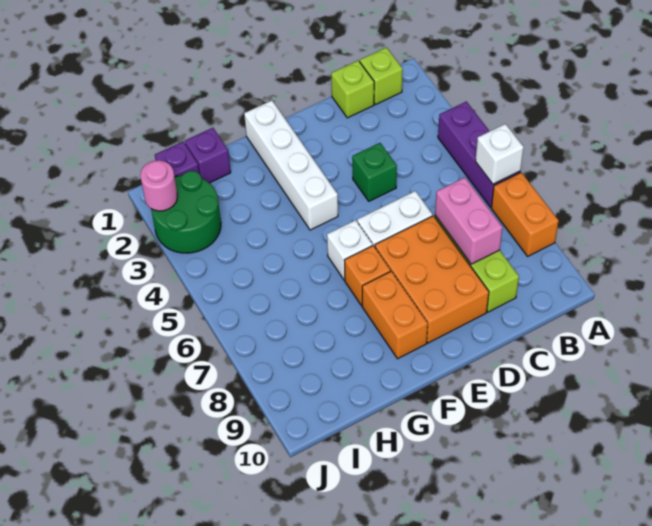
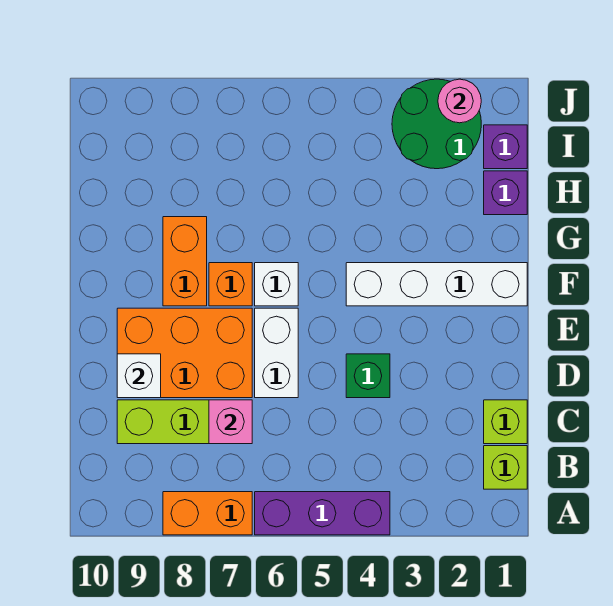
white 1x1 brick [475,124,524,184] -> white 1x1 brick moved to [117,354,161,398]
pink 1x2 brick [435,177,503,264] -> pink 1x1 brick [209,400,252,444]
orange 1x2 brick [362,271,428,359] -> orange 1x2 brick turned to [163,217,207,306]

